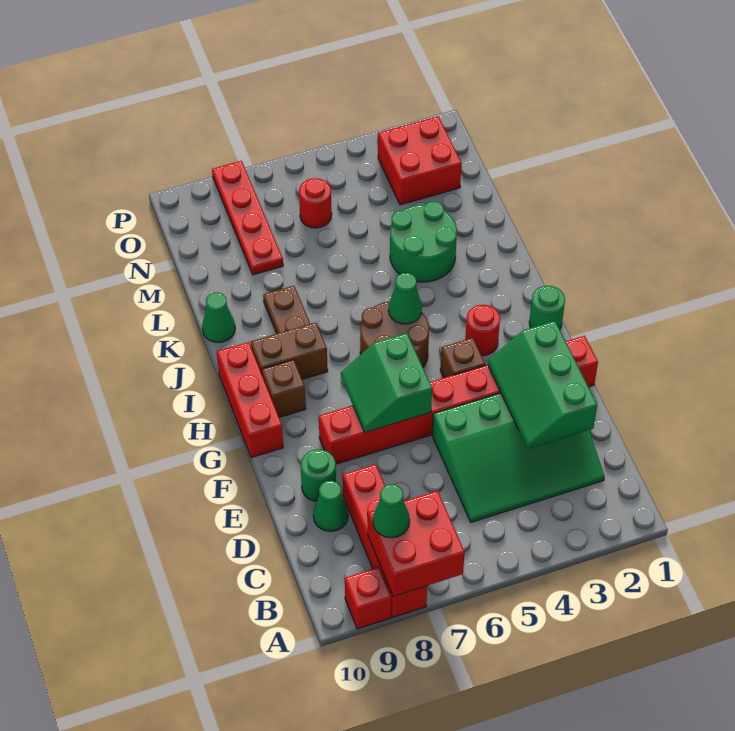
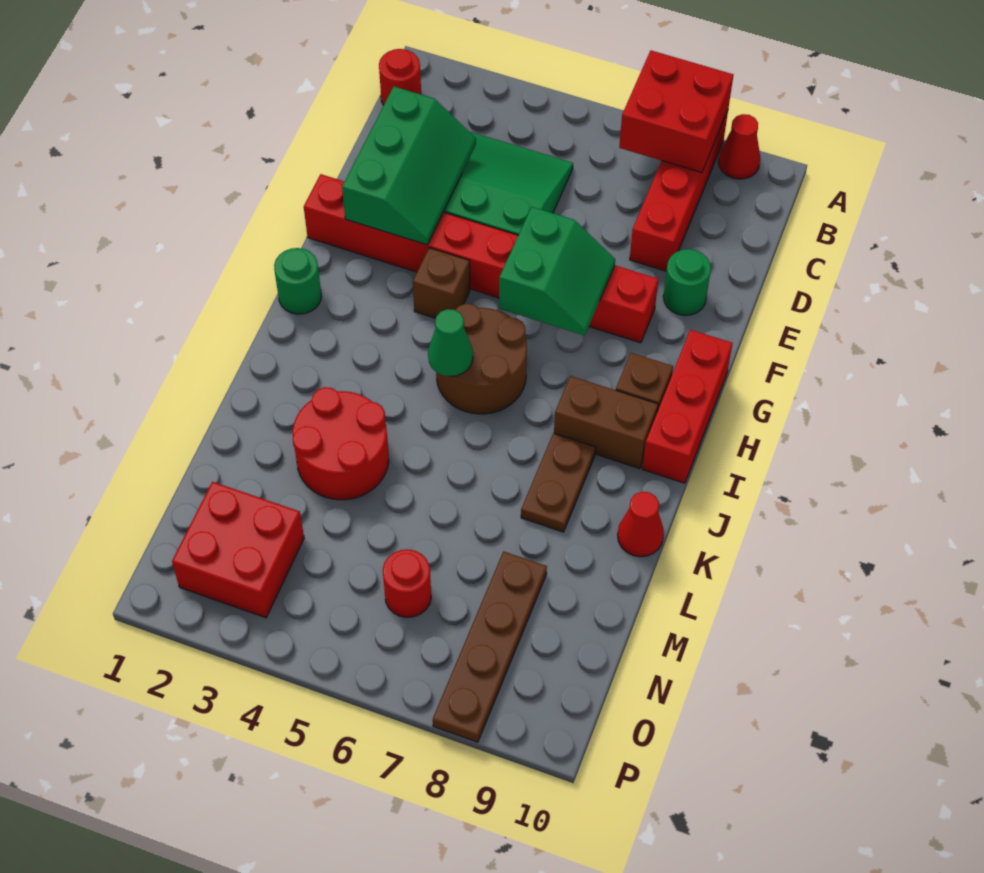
red 1x1 brick [345,567,391,629] -> red 1x1 cone [718,114,761,179]
green 1x1 cone [373,484,410,538] -> none
green 1x1 cone [313,481,348,531] -> none
red 1x1 round brick [465,305,500,356] -> red 1x1 round brick moved to [379,49,421,105]
green 2x2 round brick [390,202,457,282] -> red 2x2 round brick [293,387,389,500]
green 1x1 cone [202,293,235,343] -> red 1x1 cone [618,492,664,557]
red 1x4 plate [212,161,283,275] -> brown 1x4 plate [433,551,547,742]

